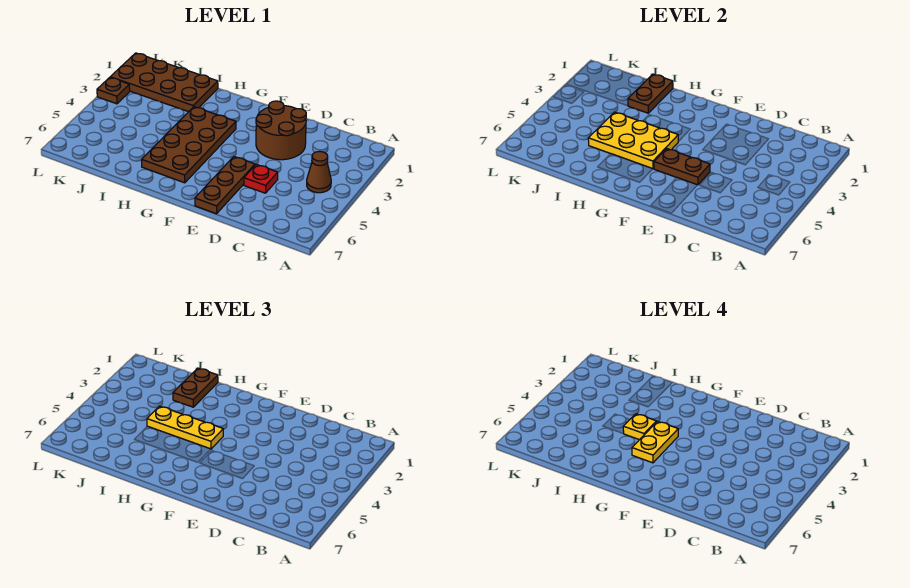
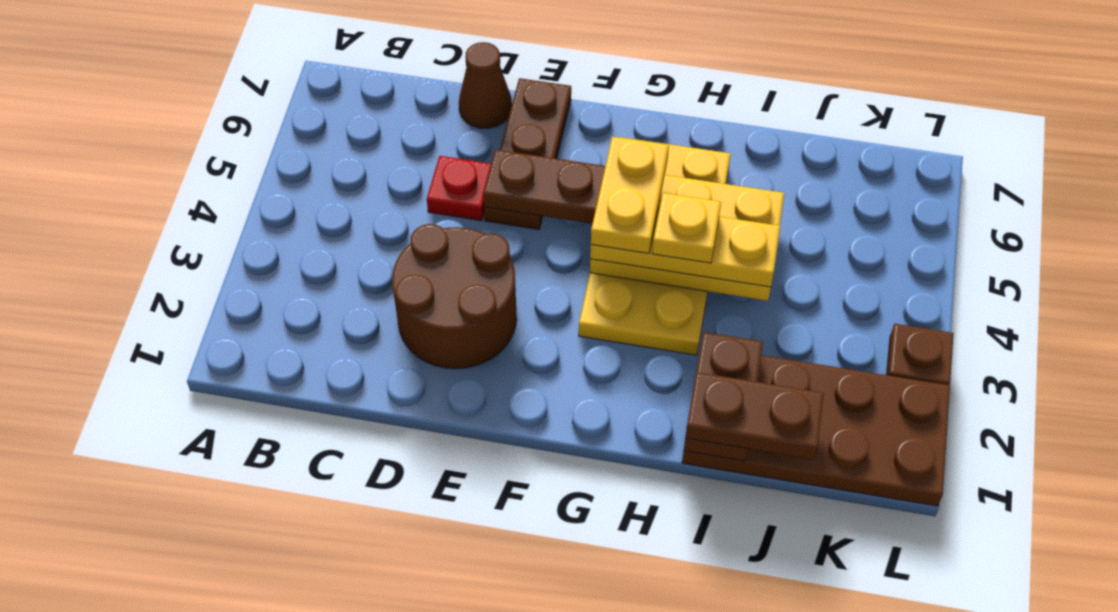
brown 1x1 cone [307,151,331,193] -> brown 1x1 cone moved to [459,42,512,128]
brown 2x4 plate [142,107,236,183] -> yellow 2x4 plate [579,137,731,355]
brown 1x2 plate [173,368,218,407] -> brown 1x2 plate turned to [685,372,824,460]

